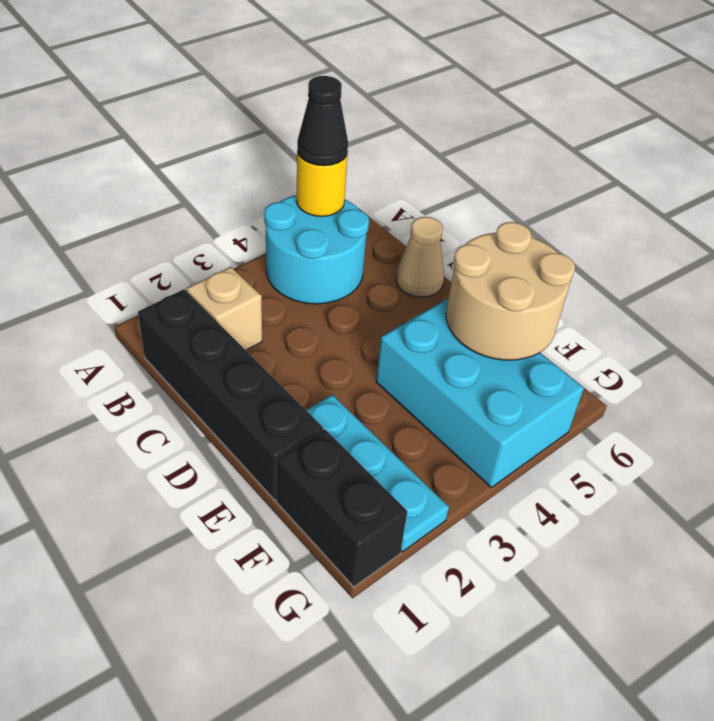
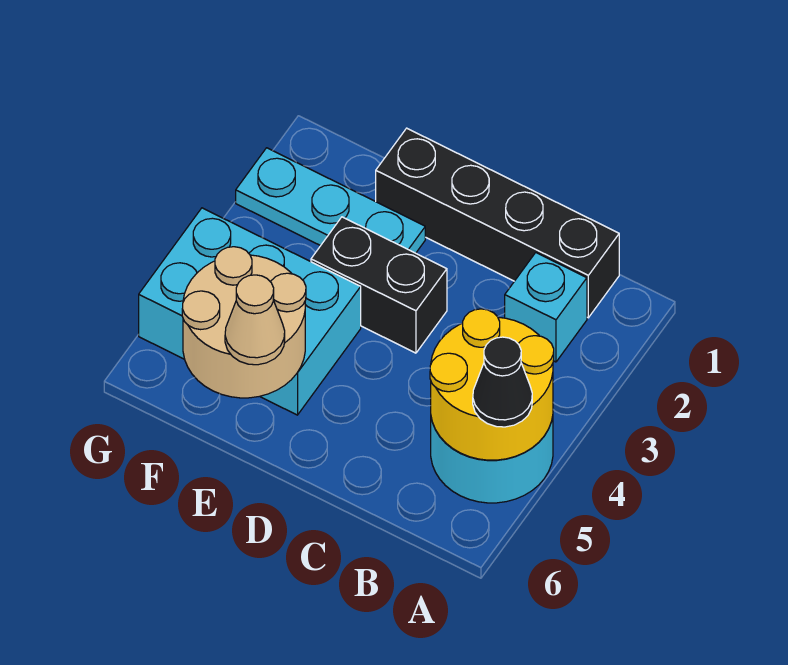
yellow 1x1 round brick [296,152,348,216] -> yellow 2x2 round brick [430,309,554,460]
tan 1x1 brick [187,267,262,350] -> cyan 1x1 brick [505,253,587,362]
tan 1x1 cone [396,217,444,297] -> tan 1x1 cone moved to [225,275,285,365]
black 1x2 brick [277,429,407,587] -> black 1x2 brick moved to [311,217,447,353]

